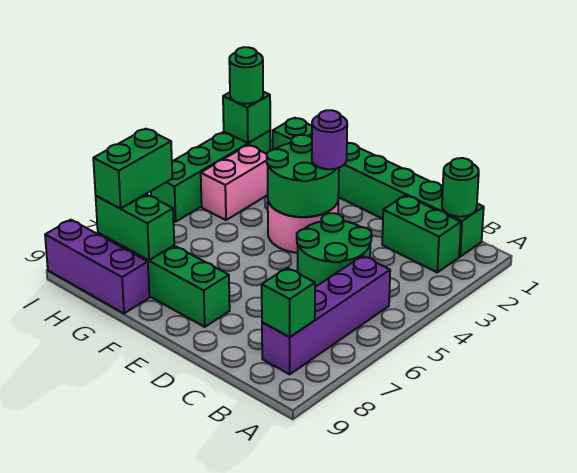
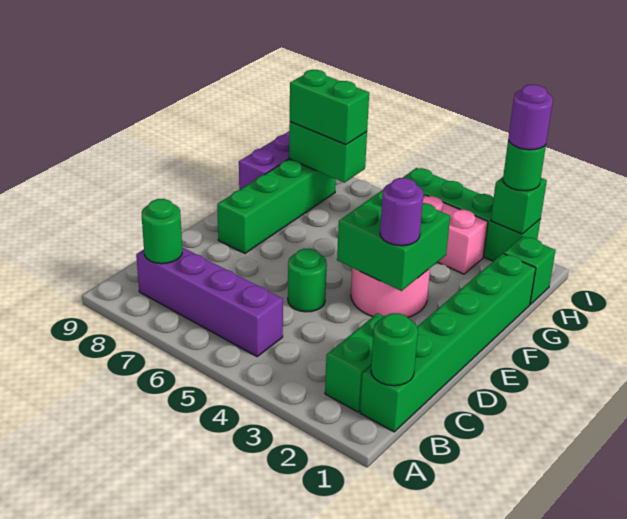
green 1x1 brick [262,268,315,337] -> green 1x1 round brick [142,199,182,264]
green 2x2 round brick [297,213,372,287] -> green 1x1 round brick [288,248,327,312]
green 2x2 round brick [267,135,339,217] -> green 2x2 brick [337,190,450,291]
green 1x2 brick [96,194,174,260] -> green 1x2 brick turned to [289,122,367,183]
none -> purple 1x1 round brick [508,85,553,150]

